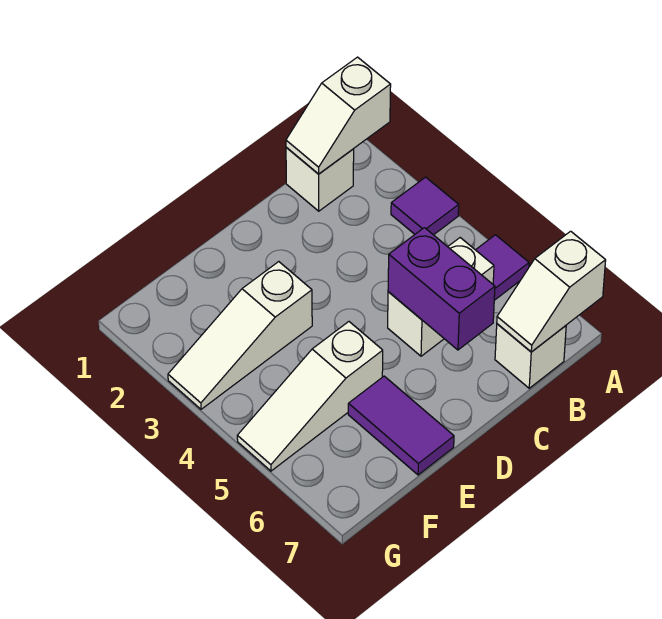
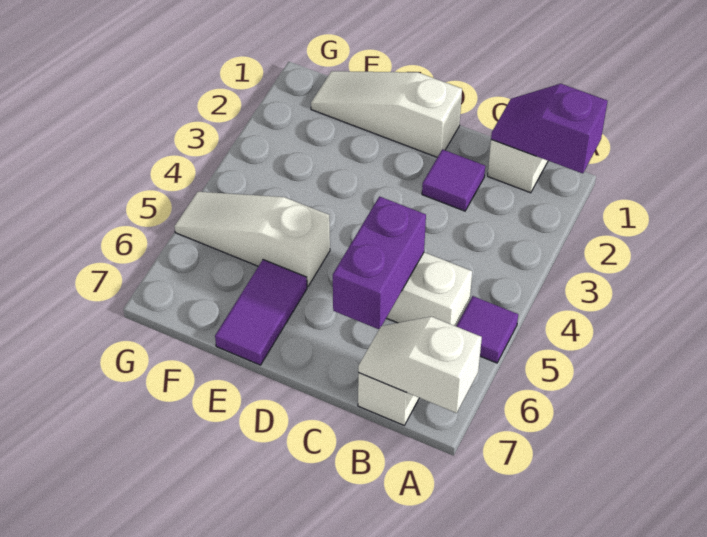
white 1x2 slope [286,57,391,174] -> purple 1x2 slope [491,84,608,173]
purple 1x1 tile [391,177,459,235] -> purple 1x1 tile moved to [422,149,485,211]
white 1x3 slope [168,262,312,409] -> white 1x3 slope moved to [311,71,462,157]

